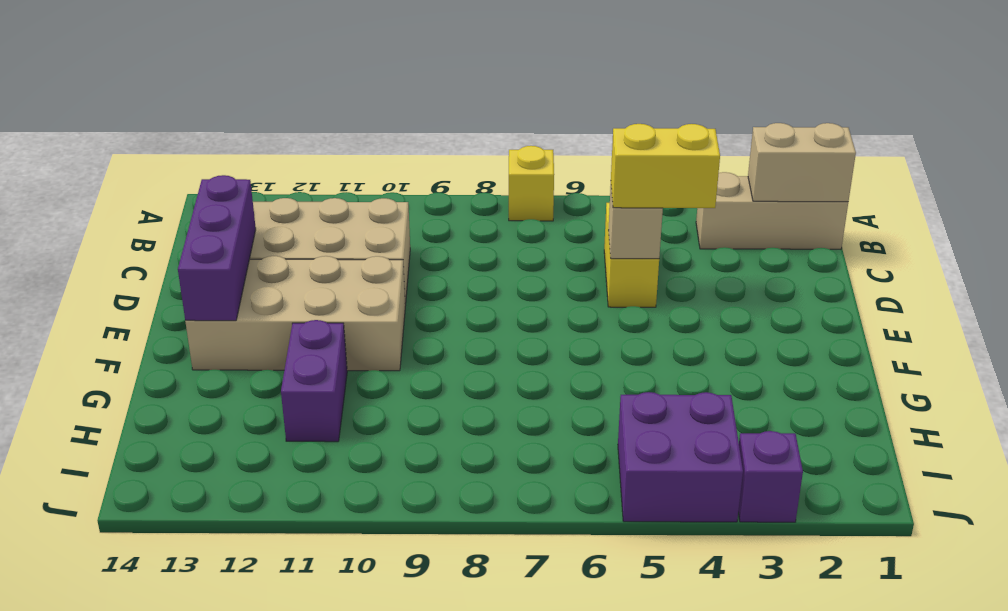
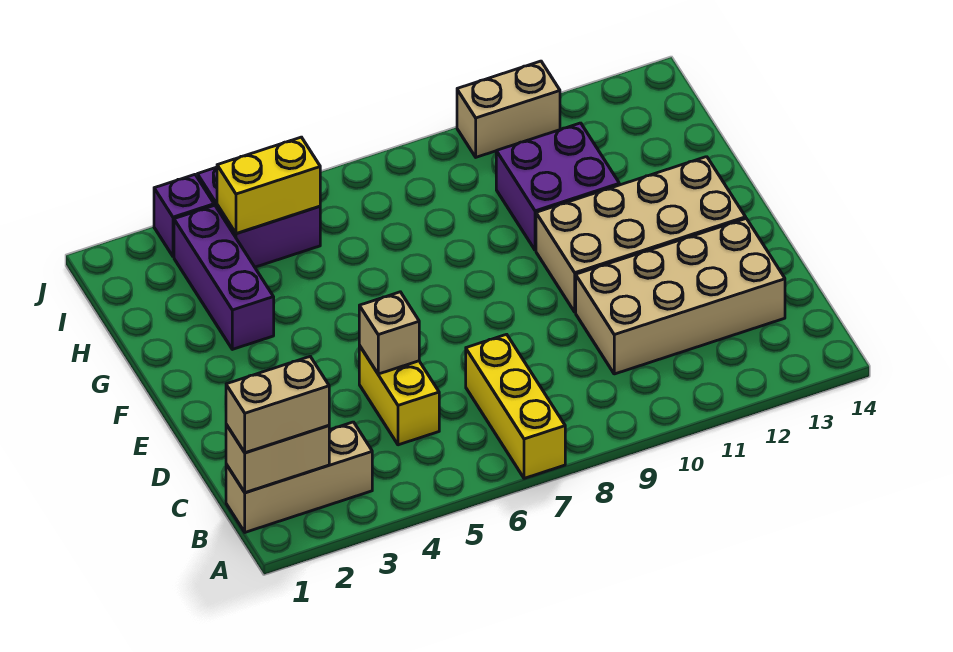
yellow 1x1 brick [509,146,554,221] -> yellow 1x3 brick [466,334,565,478]
none -> tan 1x2 brick [226,357,329,453]
yellow 1x2 brick [611,124,720,208] -> yellow 1x2 brick moved to [217,137,320,233]
purple 1x3 brick [178,175,256,321] -> purple 1x3 brick moved to [174,205,274,349]
purple 1x2 brick [281,320,347,442] -> purple 2x2 brick [496,123,619,250]
none -> tan 1x2 brick [457,61,560,157]

